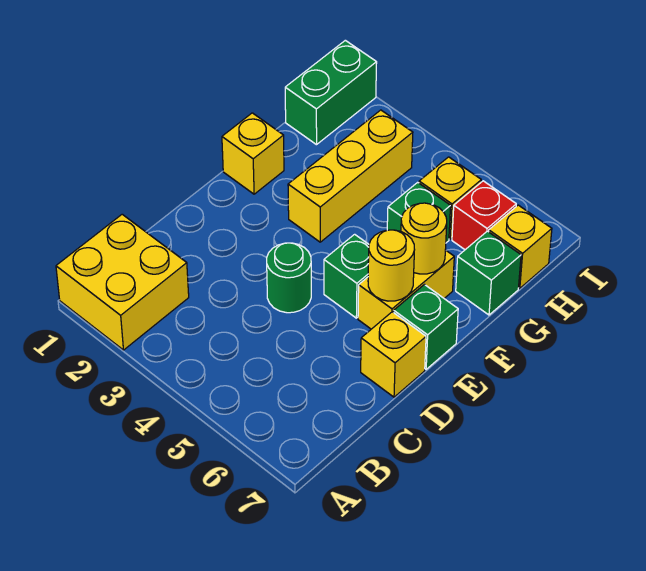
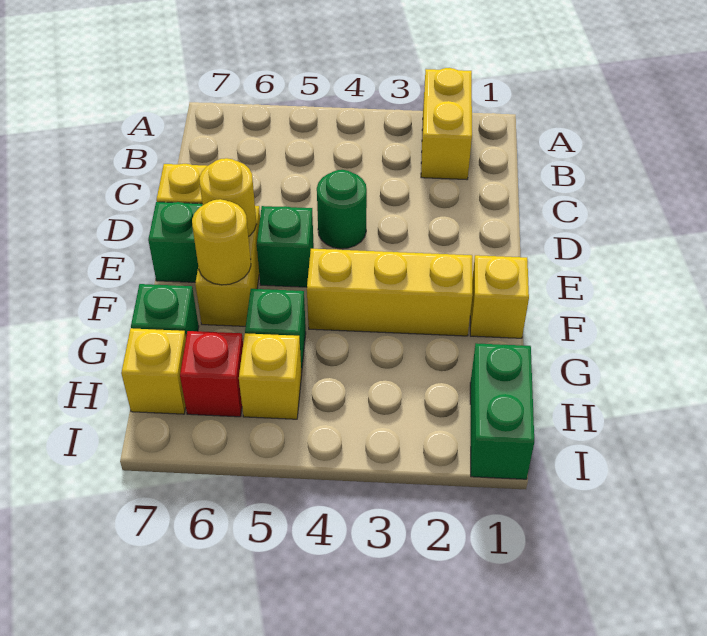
yellow 2x2 brick [56,214,189,350] -> yellow 1x2 brick [421,68,472,180]
yellow 1x3 brick [288,110,413,242] -> yellow 1x3 brick turned to [307,249,473,336]

